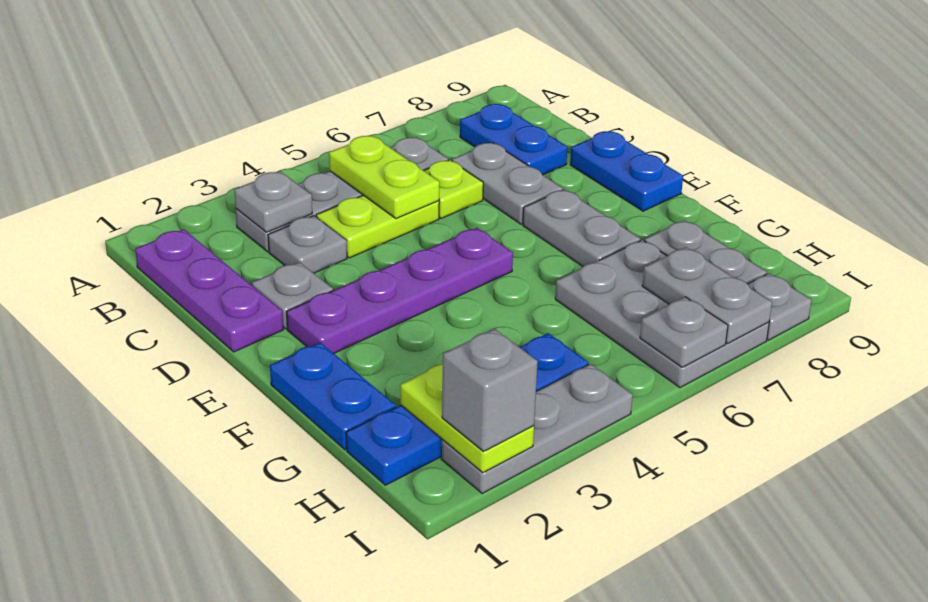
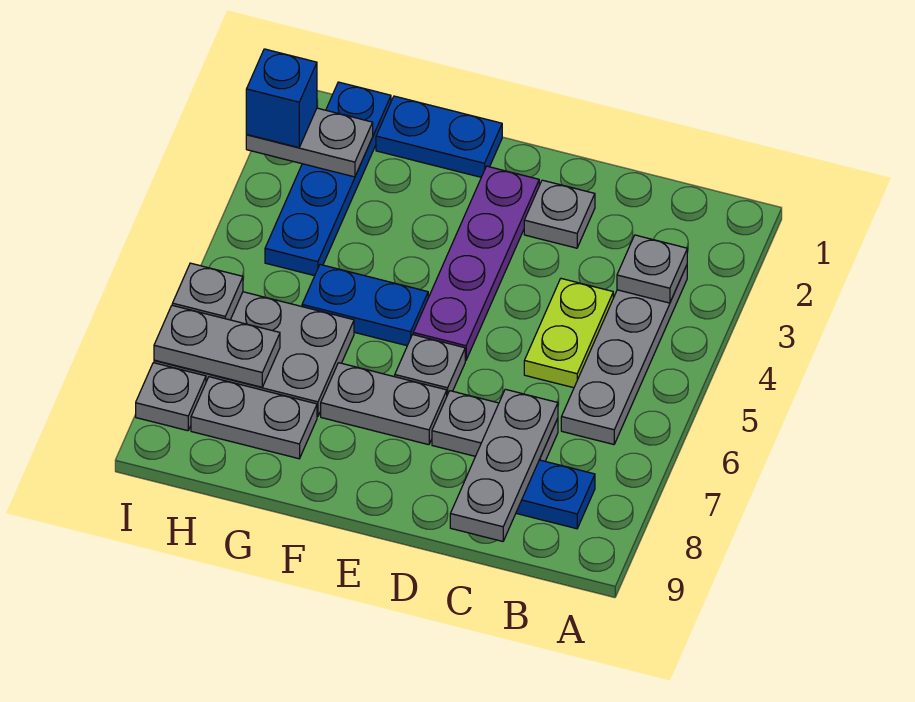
purple 1x3 plate [135,229,283,352] -> none
lime 1x2 plate [329,136,439,219] -> none
grey 1x1 plate [268,216,347,273] -> grey 1x1 plate moved to [395,335,465,395]
lime 1x1 plate [424,160,483,218] -> none
blue 1x2 plate [570,131,683,211] -> blue 1x2 plate moved to [302,265,428,346]
lime 1x2 plate [400,364,534,473] -> grey 1x2 plate [246,108,373,177]
grey 1x3 plate [441,364,633,494] -> grey 1x3 plate moved to [450,389,558,541]
grey 1x1 brick [442,329,538,452] -> blue 1x1 brick [246,49,317,148]

